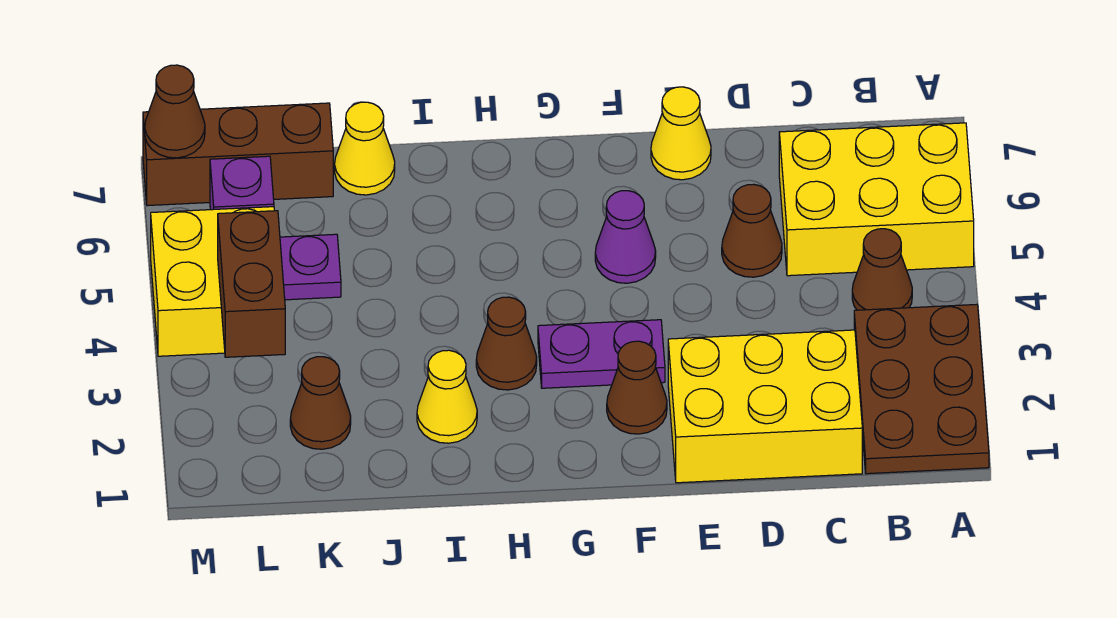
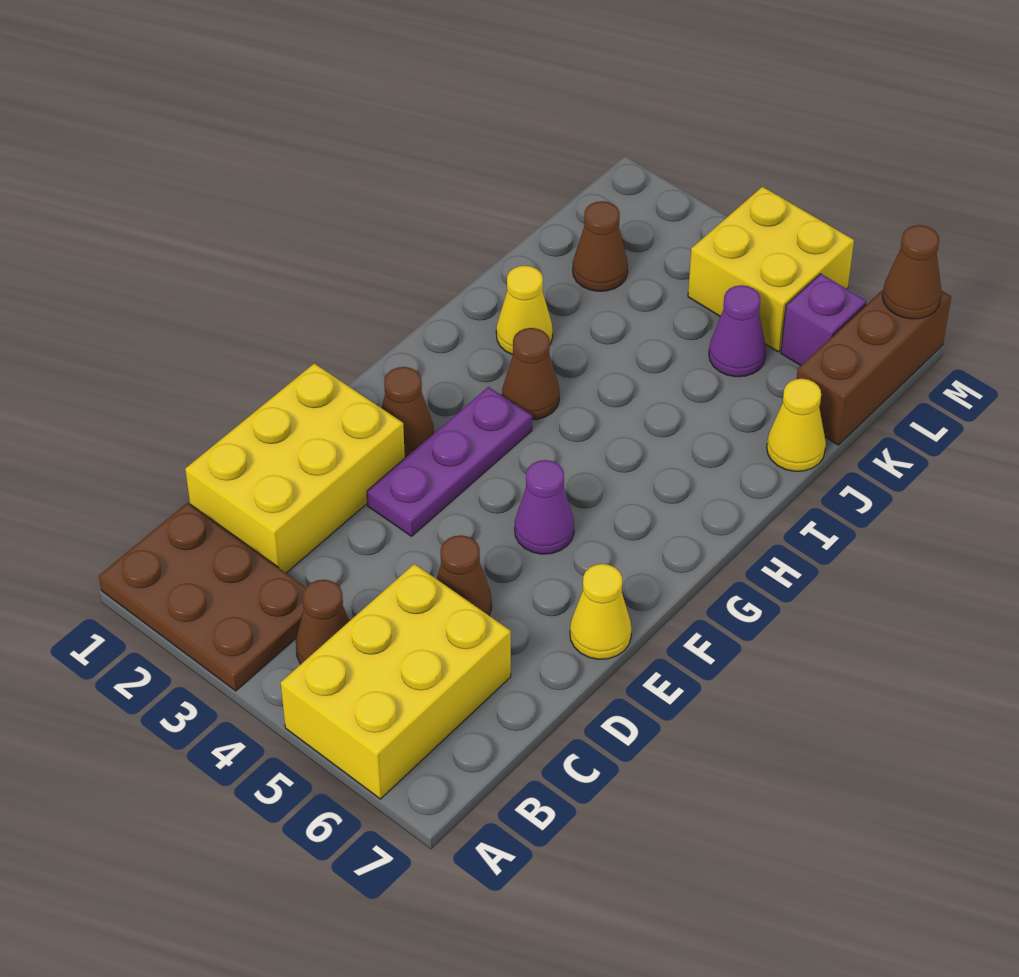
purple 1x2 plate [538,320,665,388] -> purple 1x3 plate [367,387,532,536]
purple 1x1 plate [280,234,341,300] -> purple 1x1 cone [709,285,766,377]
brown 1x2 brick [218,211,285,357] -> none

